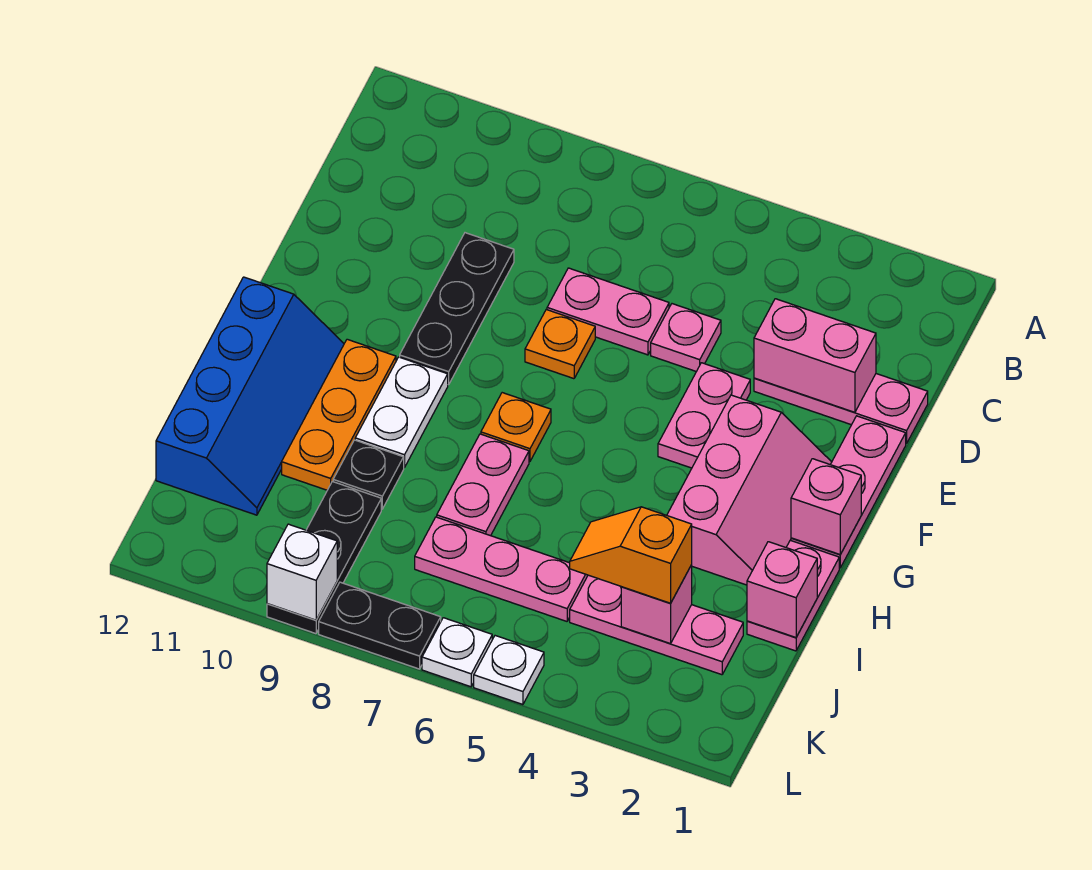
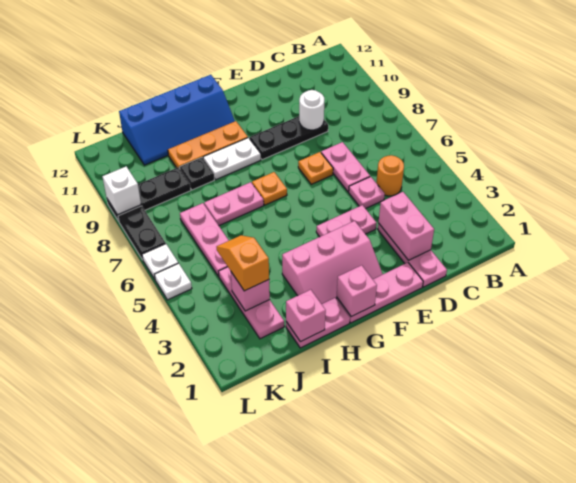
none -> orange 1x1 round brick [376,155,404,196]
none -> white 1x1 round brick [299,90,324,130]

